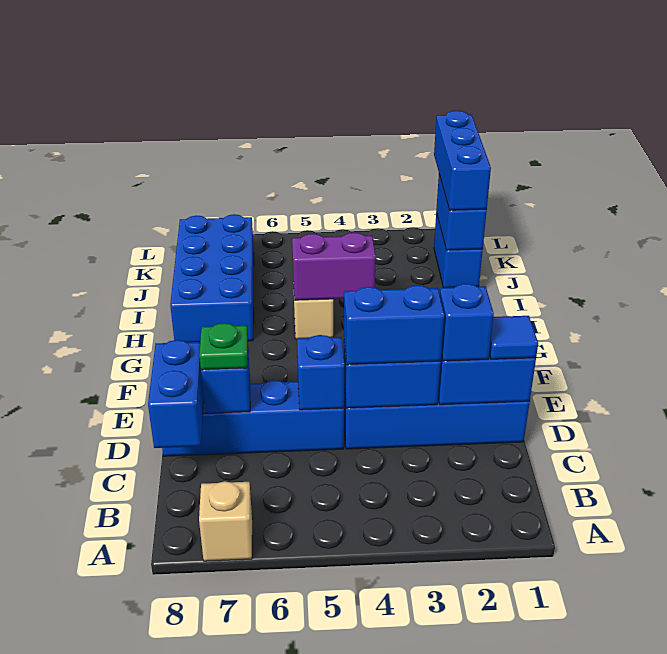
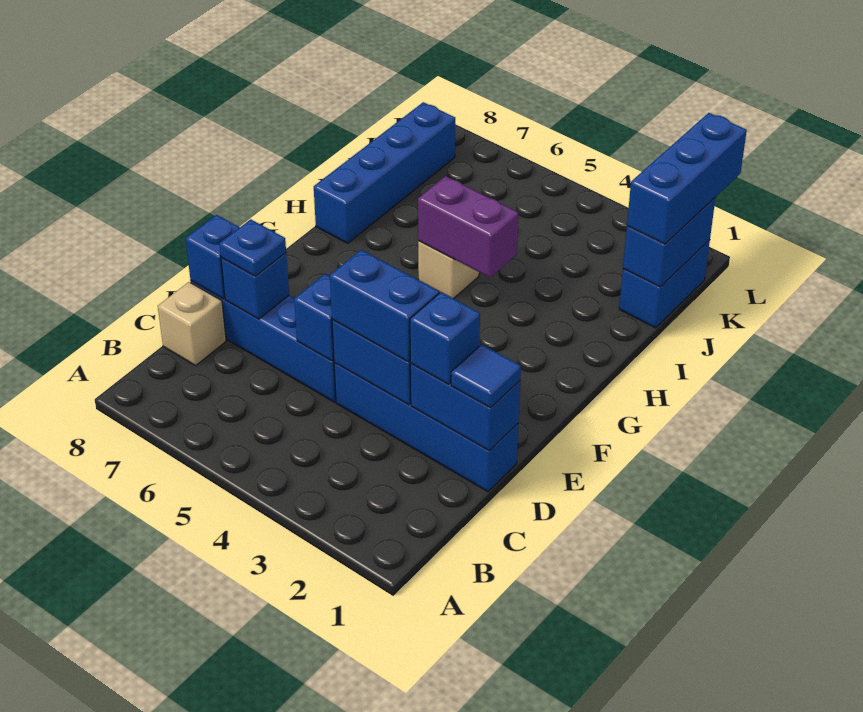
tan 1x1 brick [199,481,252,561] -> tan 1x1 brick moved to [158,282,226,366]
blue 1x2 brick [148,340,204,448] -> blue 1x1 brick [186,215,240,299]
green 1x1 plate [199,323,248,370] -> blue 1x1 plate [219,219,286,276]
blue 2x4 brick [170,214,254,342] -> blue 1x4 brick [314,102,455,243]

